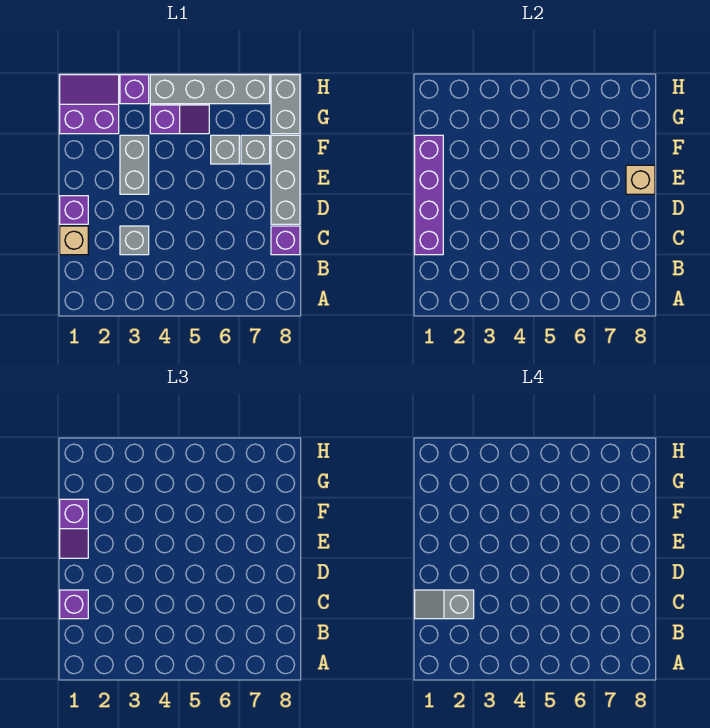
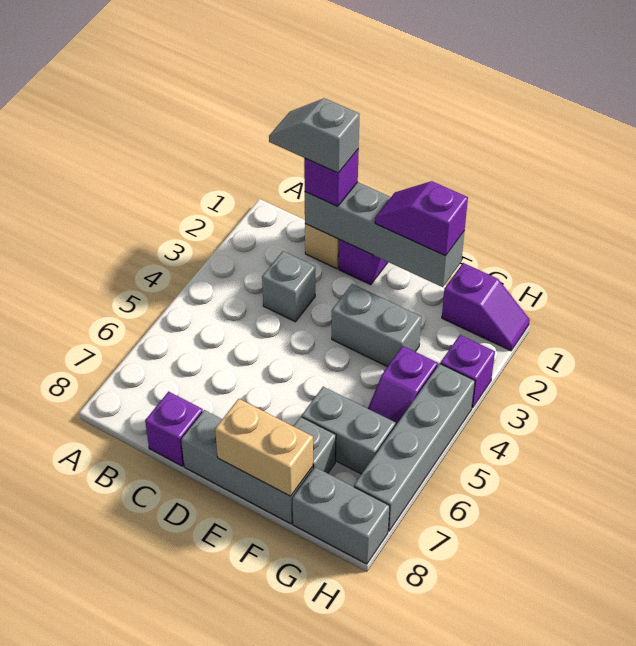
purple 1x4 brick [415,135,443,255] -> grey 1x4 brick [305,182,465,287]
grey 1x2 slope [415,590,474,619] -> grey 1x2 slope turned to [269,98,360,173]
tan 1x1 brick [626,165,655,194] -> tan 1x2 brick [215,399,313,496]
grey 1x1 brick [211,135,239,164] -> grey 1x2 brick [302,387,396,474]
purple 2x2 slope [60,75,119,134] -> purple 1x2 slope [442,263,530,351]

